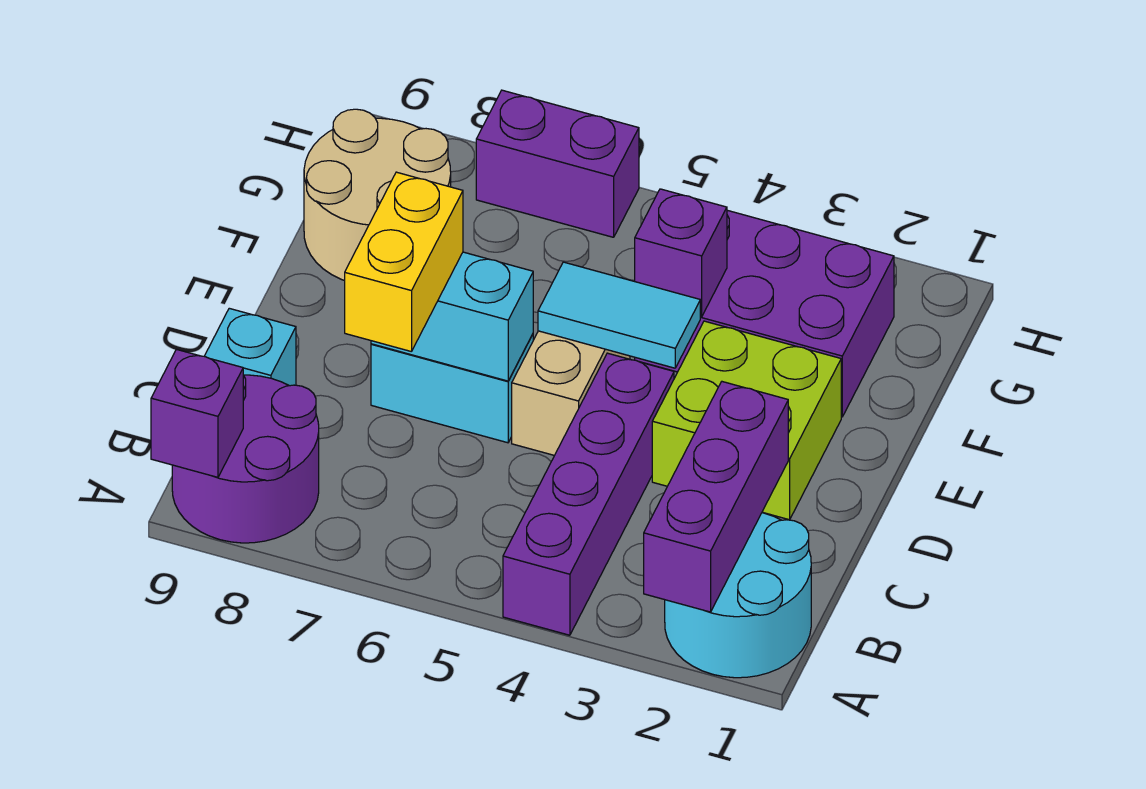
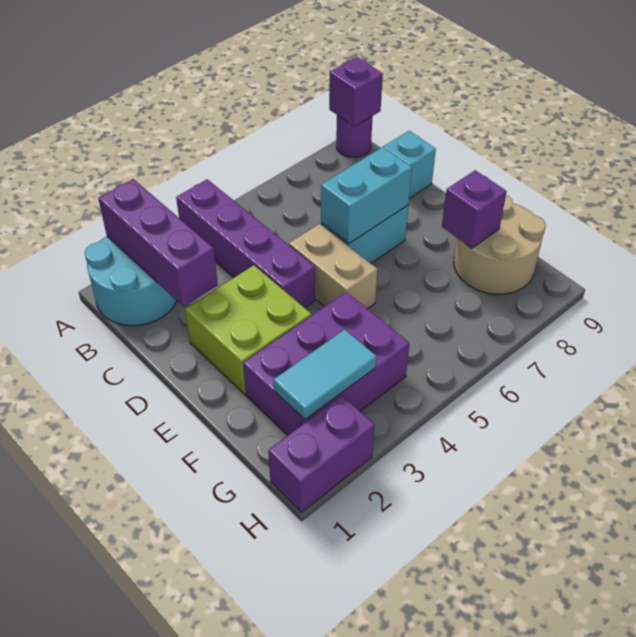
purple 2x2 round brick [172,375,319,543] -> purple 1x1 round brick [336,115,373,158]
yellow 1x2 brick [345,172,463,352] -> none
cyan 1x2 tile [538,262,700,368] -> cyan 1x2 tile moved to [274,330,376,420]
purple 1x1 brick [635,189,727,317] -> purple 1x1 brick moved to [442,170,507,248]
purple 1x2 brick [476,90,639,237] -> purple 1x2 brick moved to [268,396,374,513]

